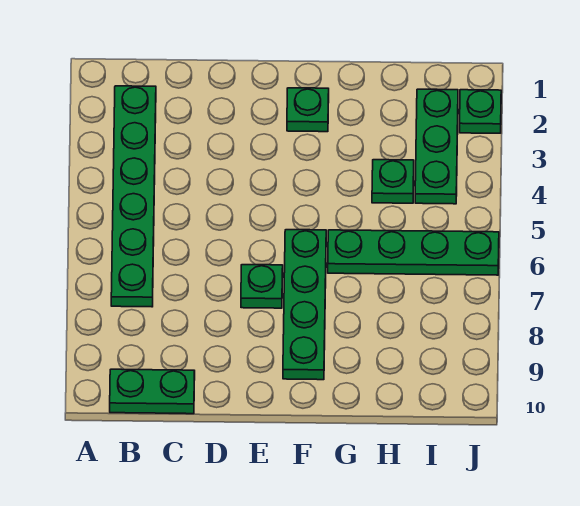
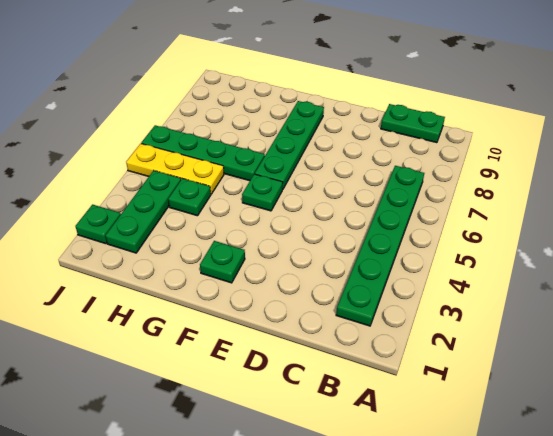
green 1x1 plate [241,265,283,308] -> green 1x1 plate moved to [242,174,283,211]
none -> yellow 1x3 plate [126,144,224,194]

